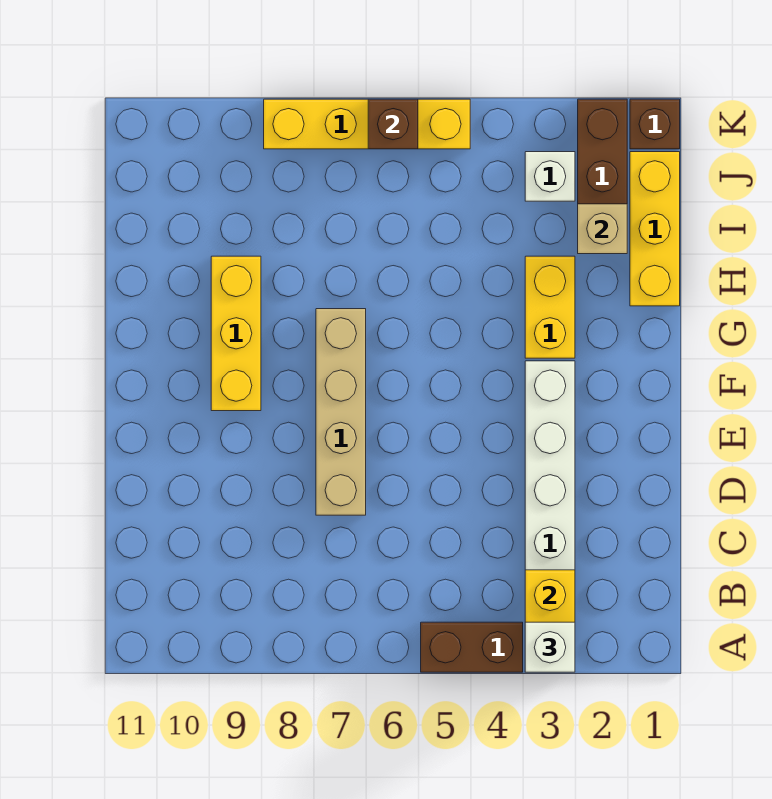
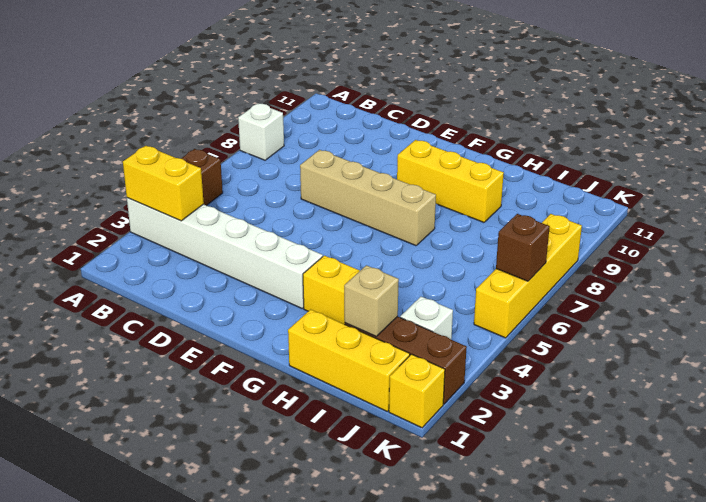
white 1x1 brick [525,622,575,672] -> white 1x1 brick moved to [238,103,284,160]
brown 1x1 brick [630,99,680,149] -> yellow 1x1 brick [389,354,445,428]

